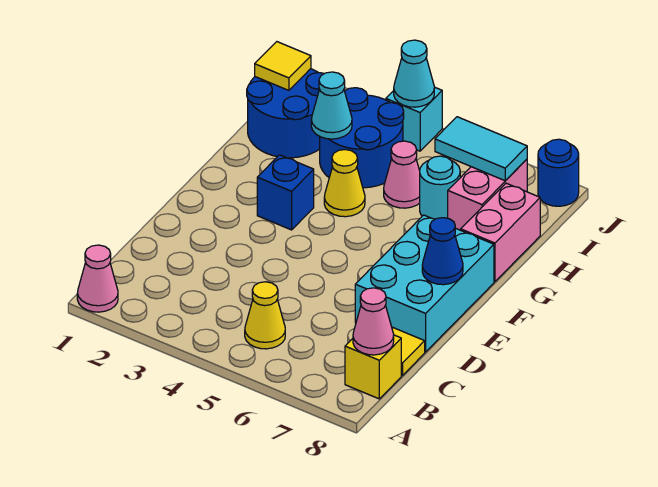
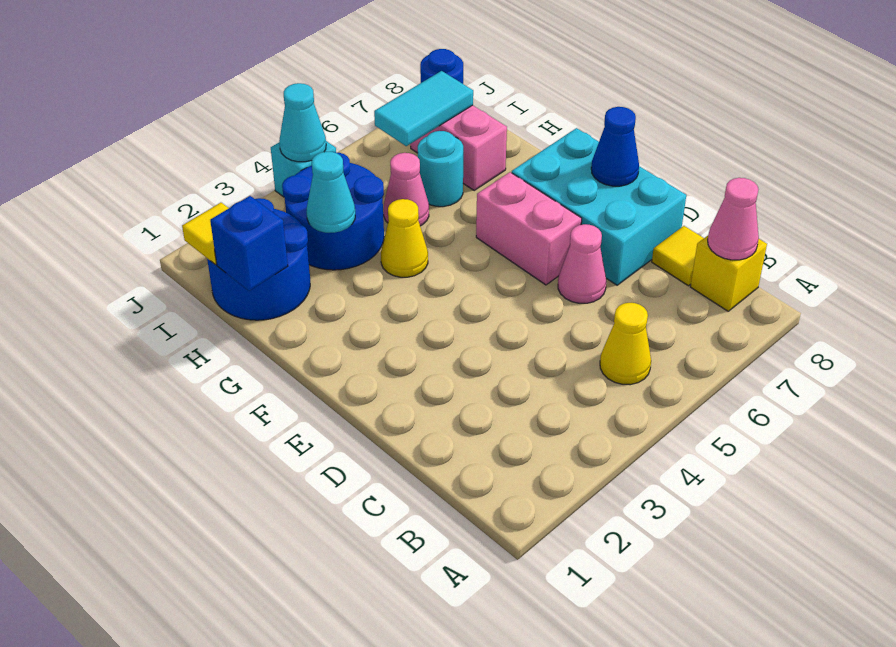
pink 1x1 cone [77,245,118,312] -> pink 1x1 cone moved to [558,224,606,303]
blue 1x1 brick [257,155,314,230] -> blue 1x1 brick moved to [210,196,288,291]
pink 1x2 brick [461,183,540,282] -> pink 1x2 brick moved to [476,172,582,285]

